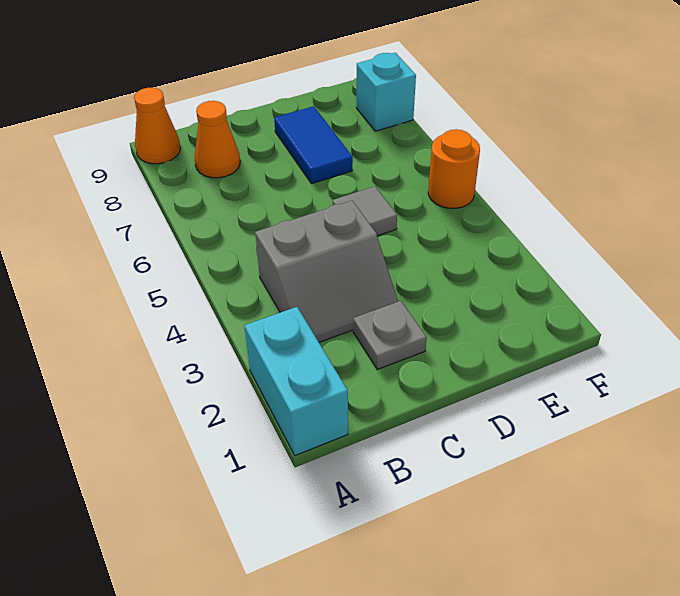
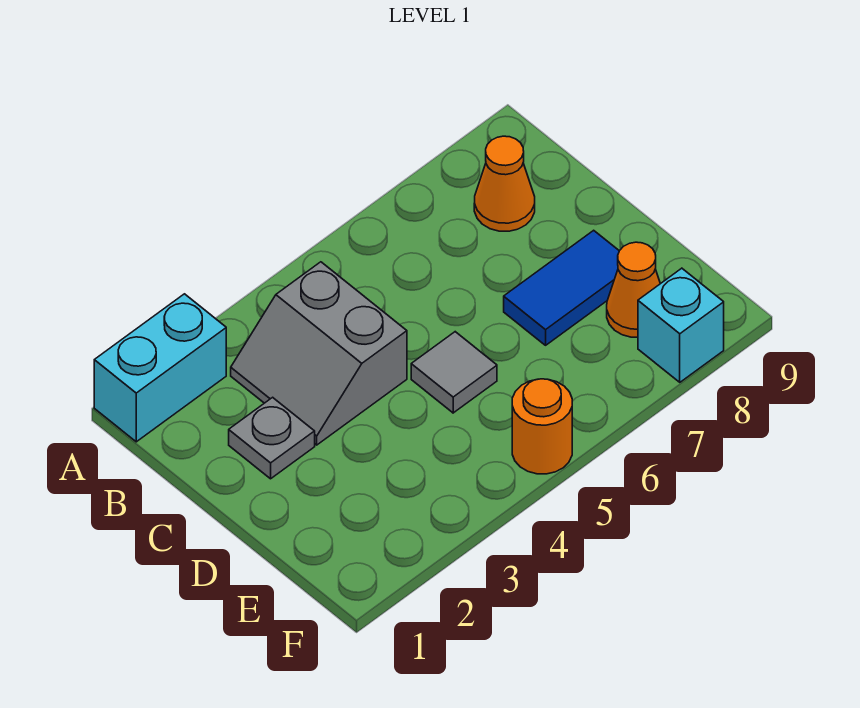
orange 1x1 cone [134,88,180,164] -> orange 1x1 cone moved to [607,242,660,337]

